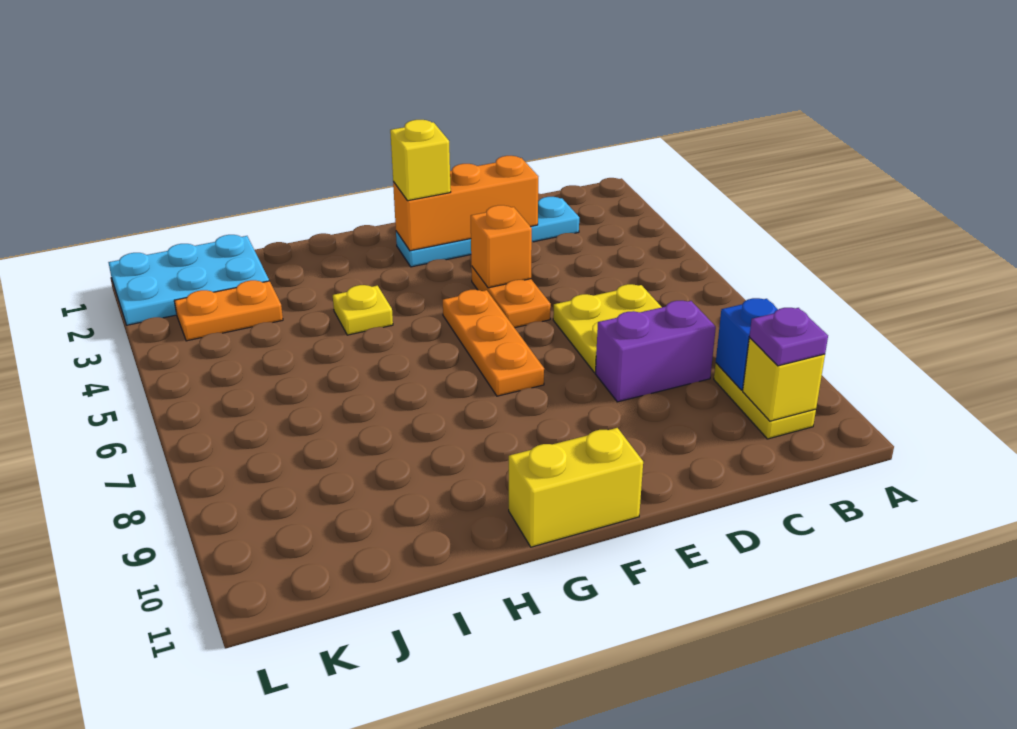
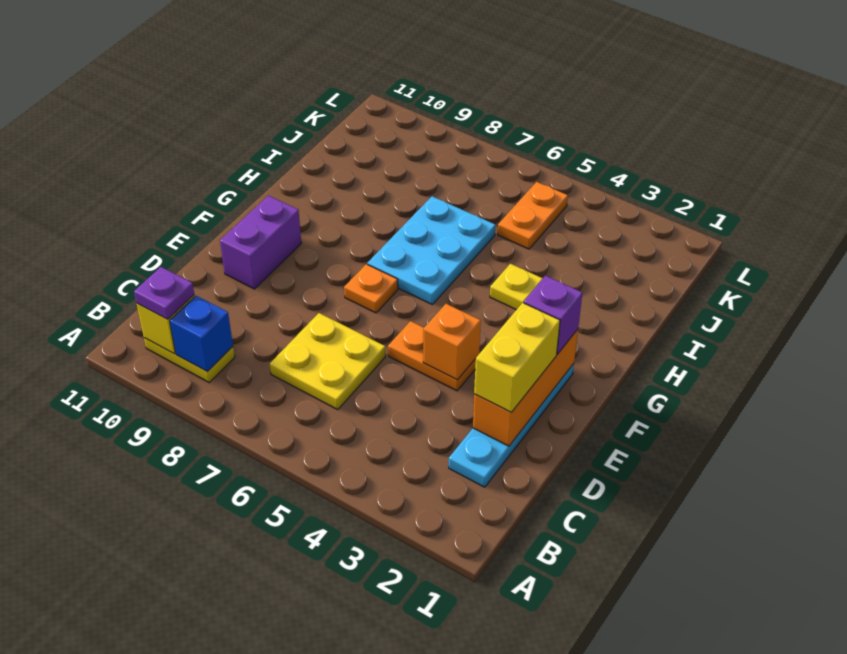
purple 1x2 brick [596,301,716,402] -> purple 1x2 brick moved to [220,196,301,289]
yellow 1x1 brick [390,120,451,201] -> purple 1x1 brick [524,276,582,354]
orange 1x3 plate [443,290,544,396] -> orange 1x1 plate [344,264,398,313]
yellow 1x2 brick [509,428,643,547] -> yellow 1x2 brick moved to [474,303,560,412]
cyan 2x3 plate [108,235,269,325] -> cyan 2x3 plate moved to [367,196,495,304]
orange 1x2 plate [174,280,283,341] -> orange 1x2 plate moved to [497,182,568,249]

